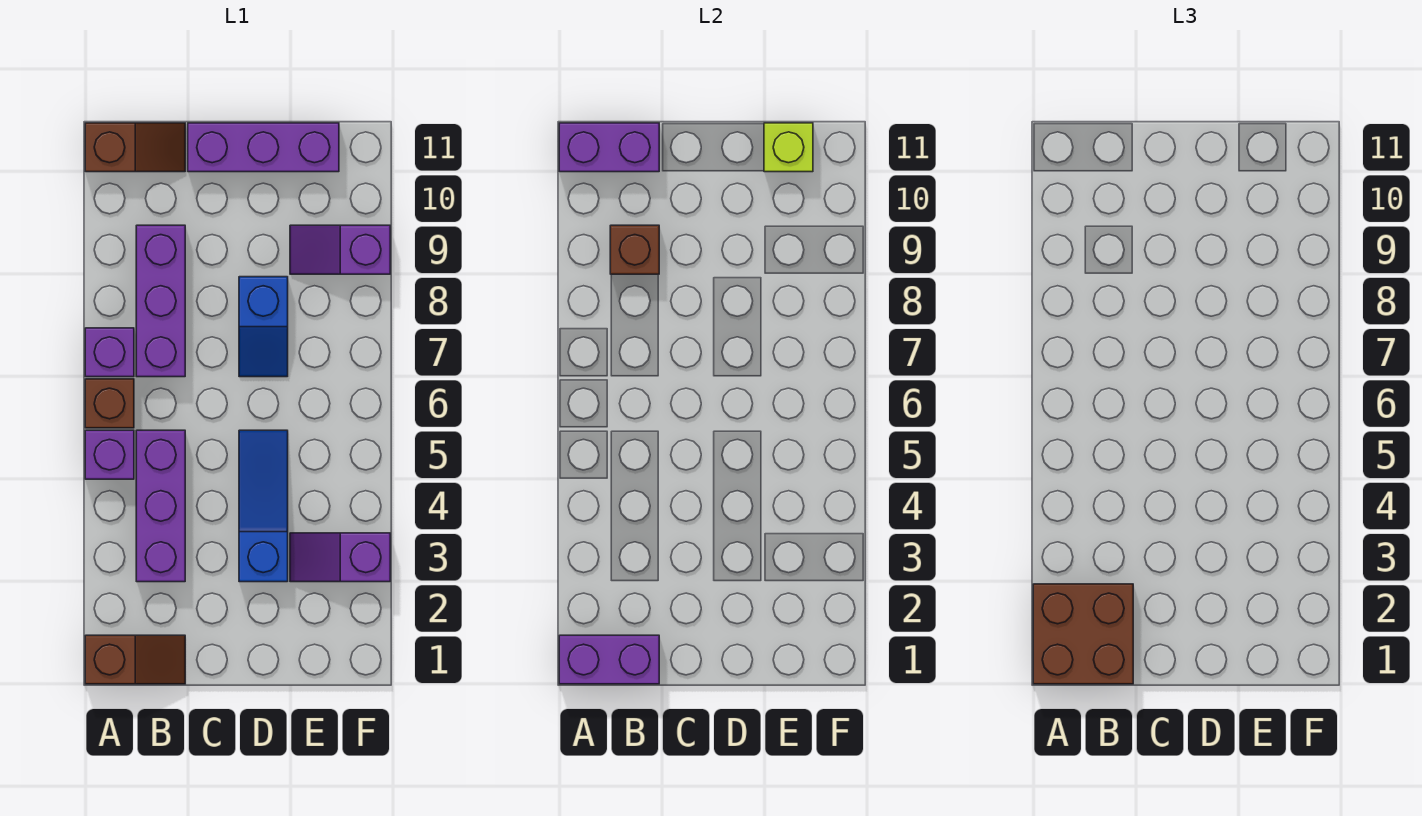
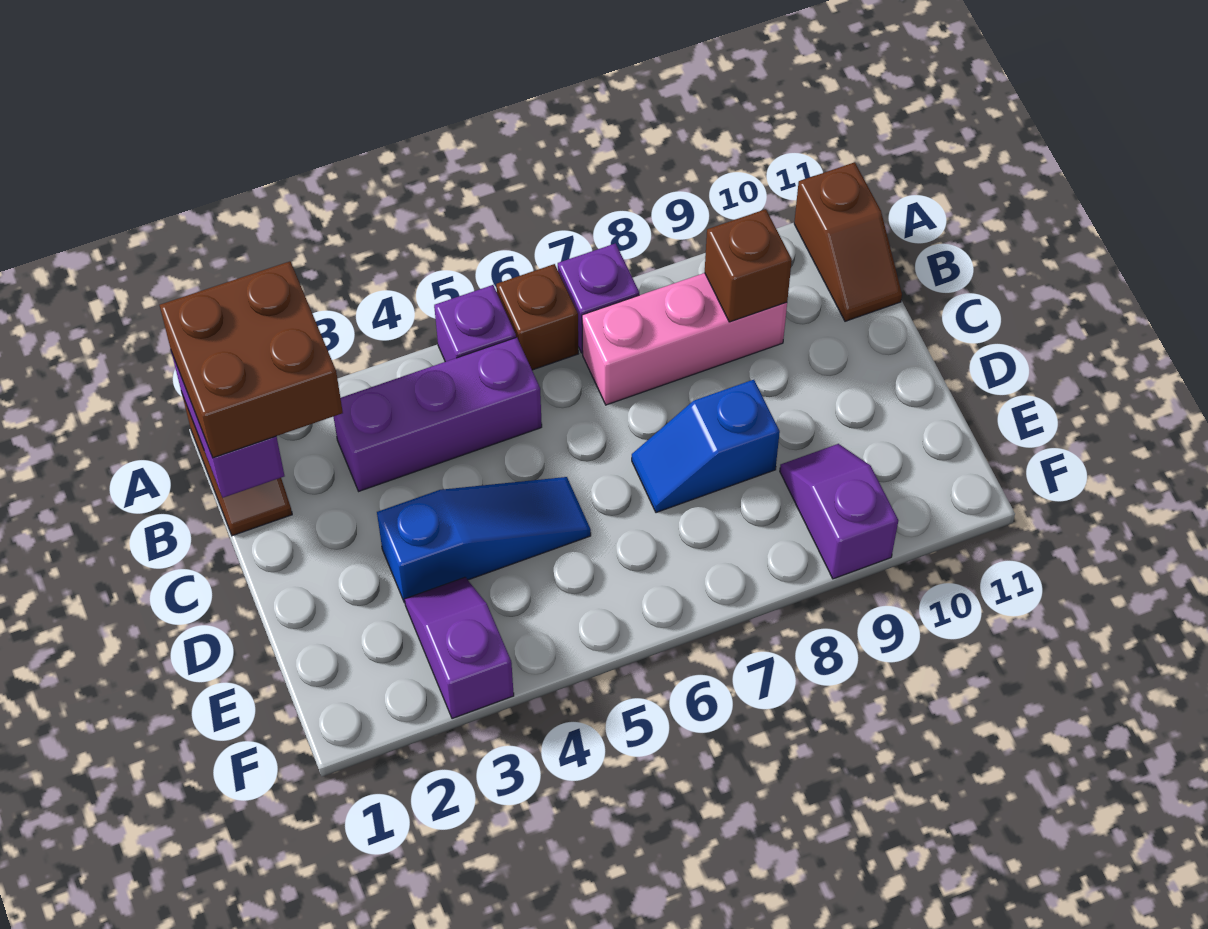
purple 1x2 brick [559,123,659,172] -> none
purple 1x3 brick [136,225,185,377] -> pink 1x3 brick [582,273,787,405]
purple 1x3 brick [188,123,339,172] -> none
lime 1x1 brick [764,123,813,172] -> none

